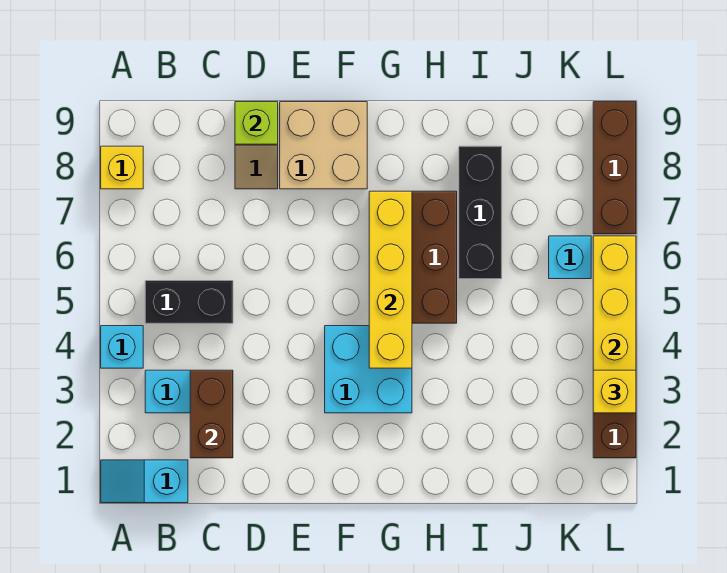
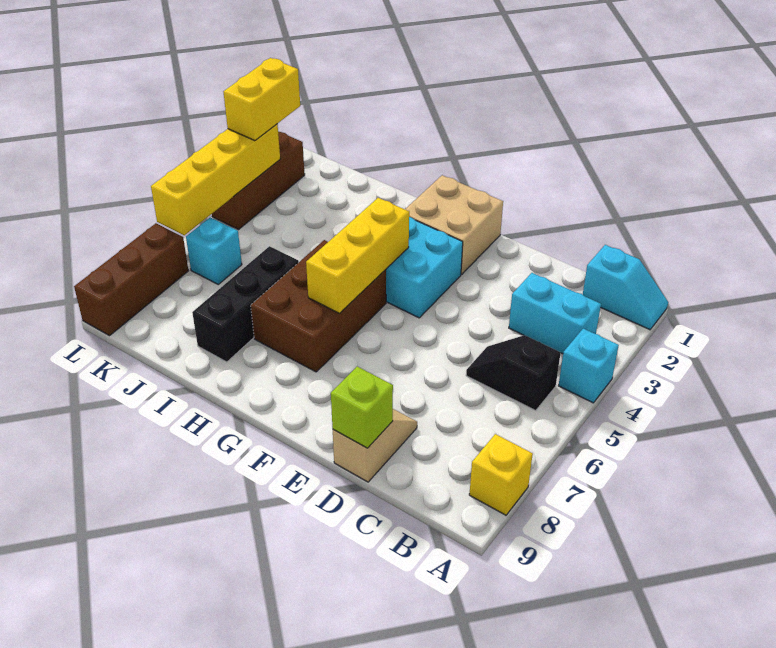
black 1x2 brick [145,281,233,323] -> black 1x2 slope [466,335,561,411]
brown 1x2 brick [190,370,233,458] -> none
tan 2x2 brick [280,102,367,189] -> tan 2x2 brick moved to [405,175,503,274]
yellow 1x4 brick [369,191,412,368] -> yellow 1x3 brick [306,198,409,313]
yellow 1x1 brick [593,370,636,413] -> yellow 1x2 brick [223,58,300,141]

